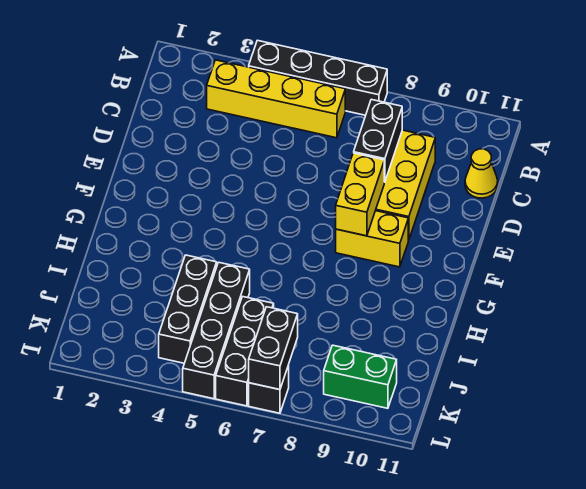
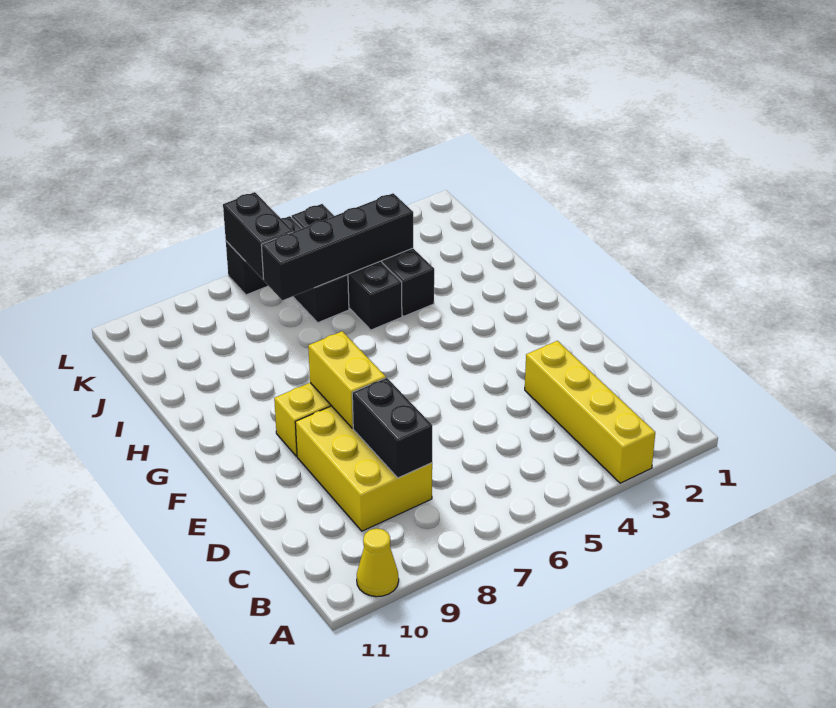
black 1x4 brick [249,40,387,115] -> black 1x4 brick moved to [261,193,413,301]
yellow 1x4 brick [207,60,345,138] -> yellow 1x4 brick turned to [525,341,655,483]
yellow 1x1 cone [465,149,498,198] -> yellow 1x1 cone moved to [357,528,399,597]
green 1x2 brick [324,345,397,408] -> none

